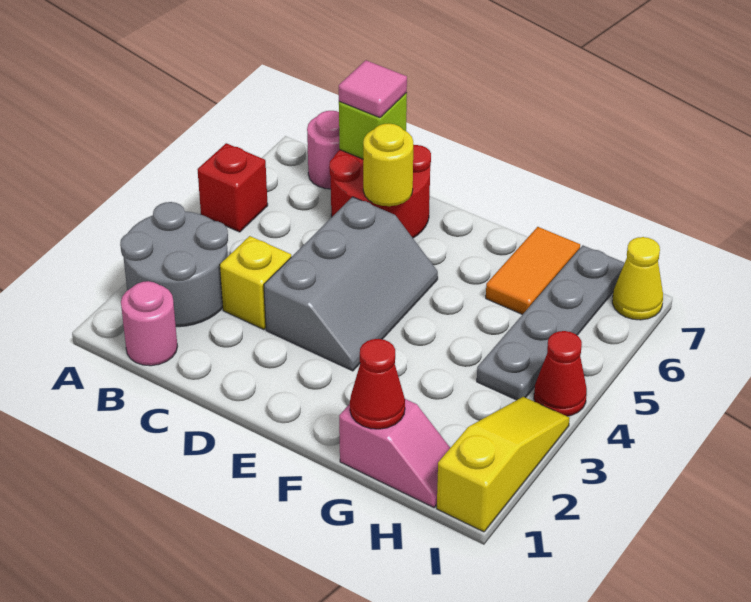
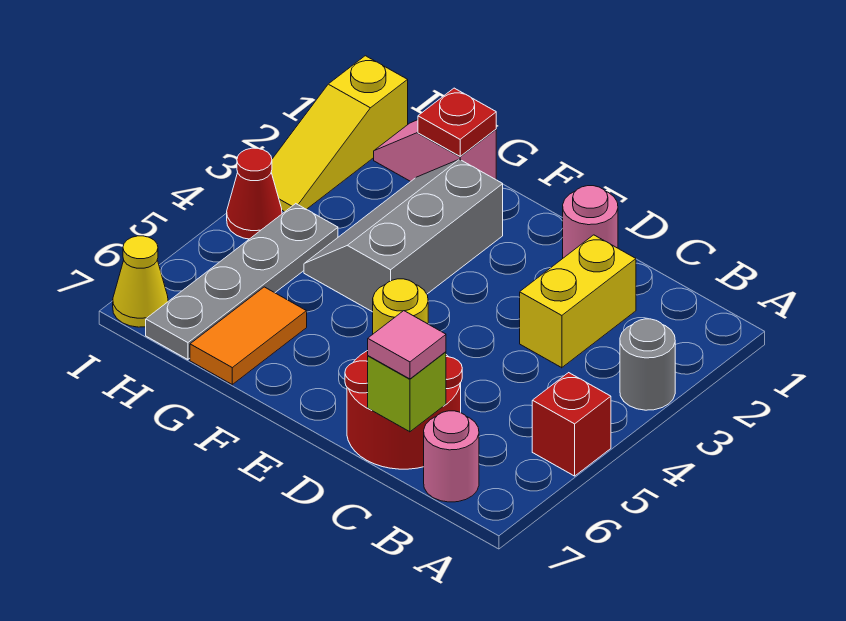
grey 2x2 round brick [120,202,228,327] -> grey 1x1 round brick [620,319,675,410]
pink 1x1 round brick [121,281,177,366] -> pink 1x1 round brick moved to [563,186,618,258]
yellow 1x1 brick [220,236,291,330] -> yellow 1x2 brick [520,235,636,368]
grey 2x3 slope [264,197,438,371] -> grey 2x3 slope moved to [304,159,503,312]
red 1x1 cone [350,339,405,429] -> red 1x1 plate [418,88,496,156]

